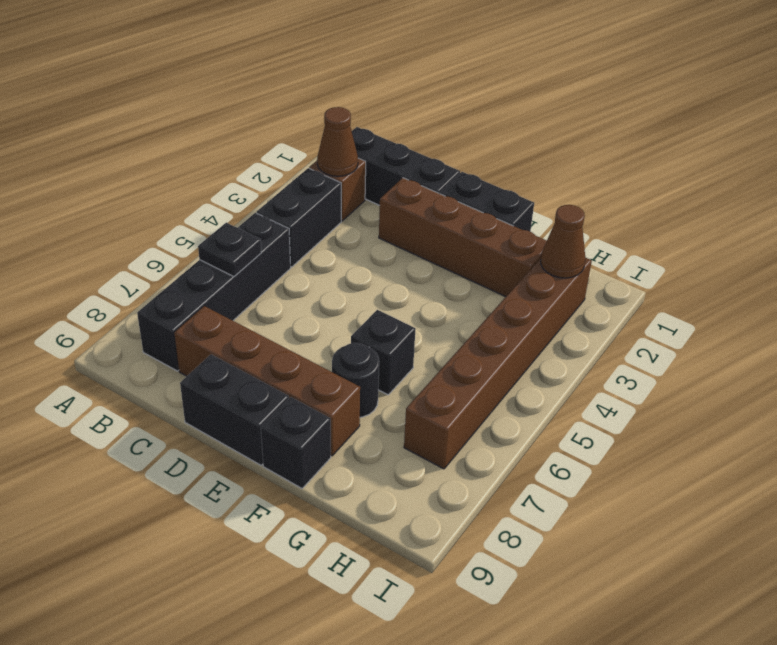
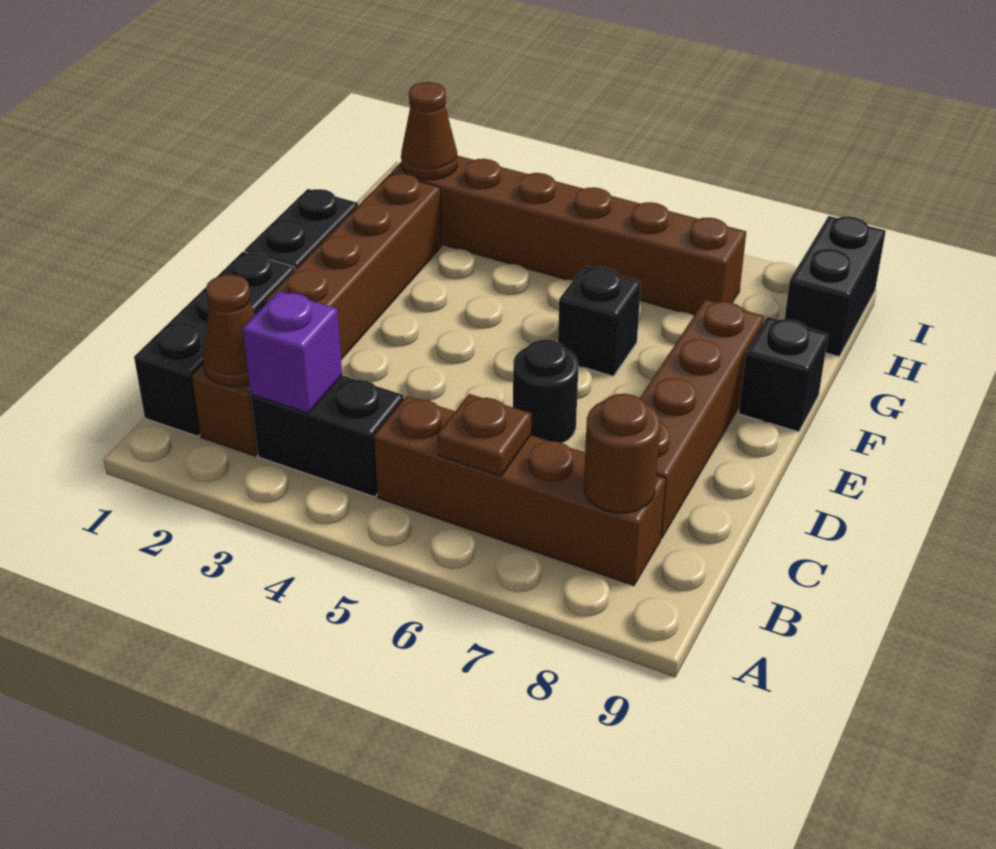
none -> purple 1x1 brick [243,291,342,413]
black 1x4 brick [137,213,291,371] -> brown 1x4 brick [374,396,666,586]
black 1x1 plate [198,223,261,277] -> brown 1x1 plate [438,394,531,476]
none -> brown 1x1 round brick [584,394,661,513]
black 1x2 brick [180,354,289,465] -> black 1x2 brick moved to [785,216,886,357]
black 1x1 round brick [332,343,379,417] -> black 1x1 round brick moved to [513,340,578,443]

